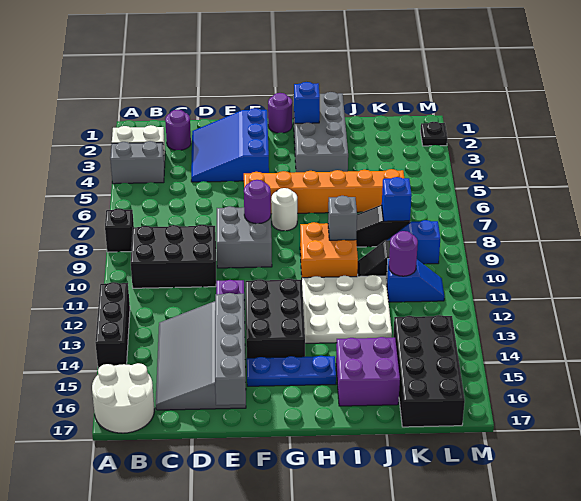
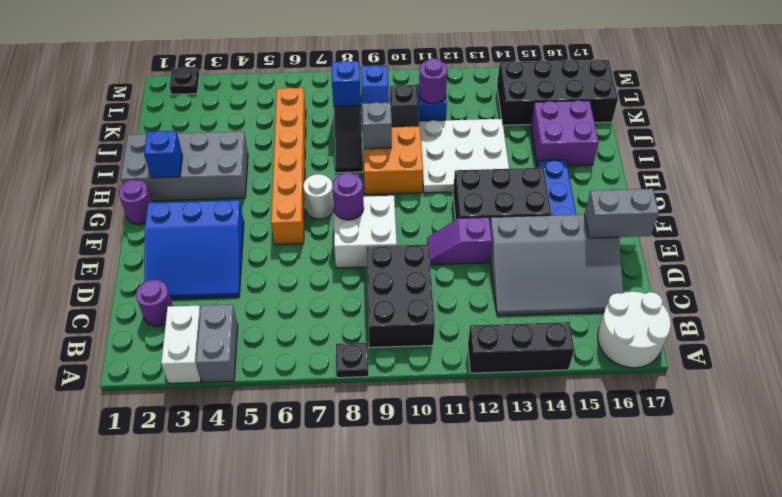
black 1x1 brick [105,208,134,252] -> black 1x1 plate [336,343,369,378]
grey 2x2 brick [217,206,272,268] -> white 2x2 brick [334,196,397,268]
grey 1x4 brick [215,293,246,405] -> grey 1x2 brick [585,189,659,238]

